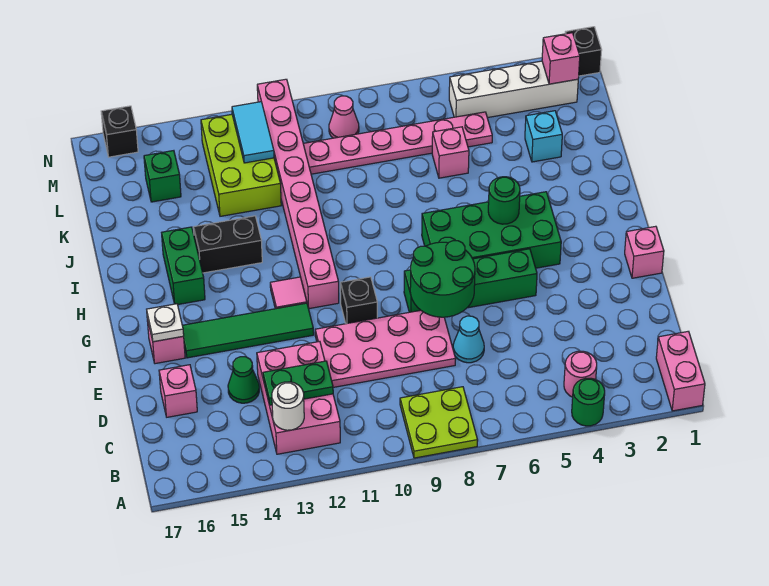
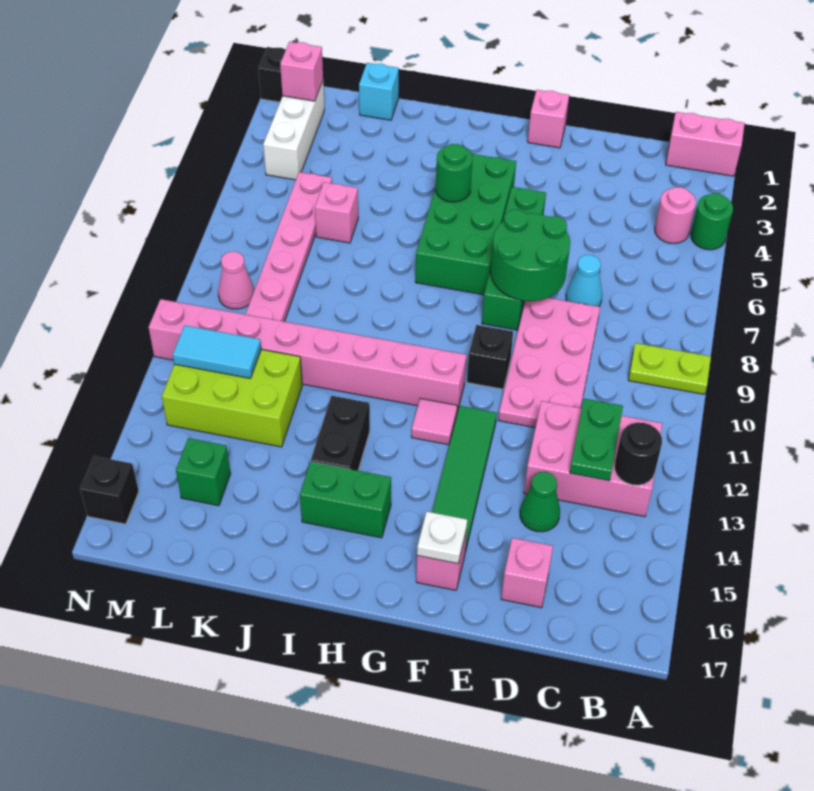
lime 2x2 plate [400,387,478,458] -> lime 1x2 plate [628,343,711,394]
white 1x1 round brick [272,382,304,430] -> black 1x1 round brick [615,422,662,485]
cyan 1x1 brick [525,111,562,162] -> cyan 1x1 brick moved to [359,63,399,120]
white 1x4 brick [449,61,578,118] -> white 1x3 brick [263,81,324,180]

